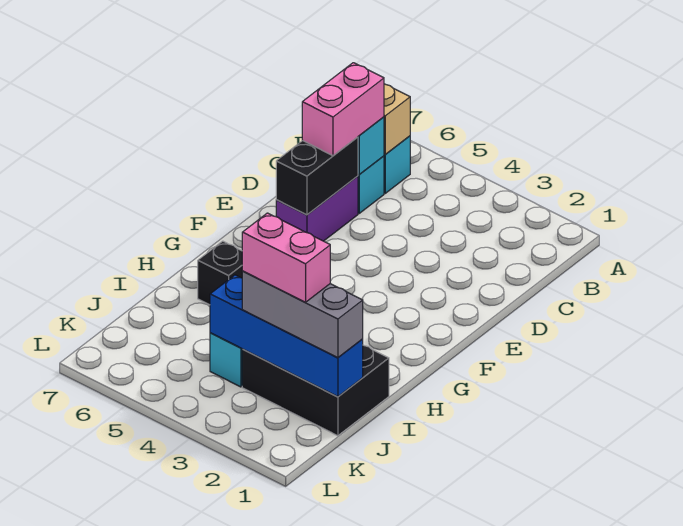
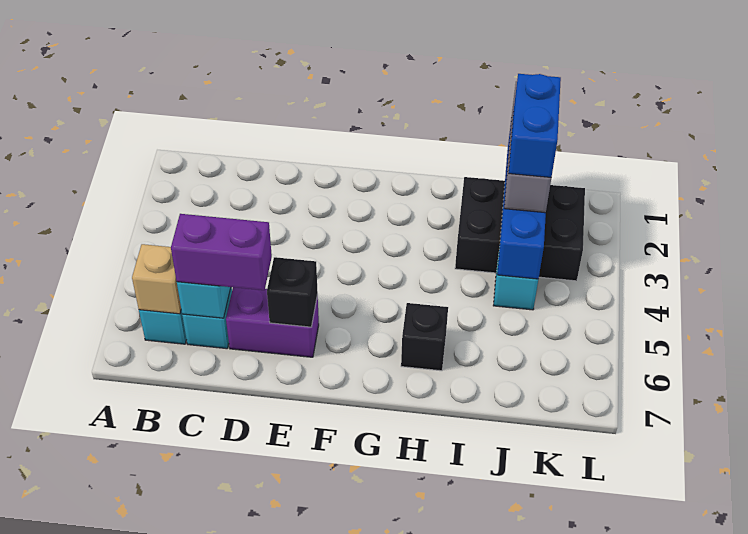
pink 1x2 brick [302,63,384,156] -> purple 1x2 brick [171,214,272,290]
black 1x2 brick [276,137,358,215] -> black 1x1 brick [267,257,318,327]
black 2x3 brick [242,345,389,436] -> black 2x3 brick turned to [455,177,585,281]
pink 1x2 brick [242,213,330,302] -> blue 1x2 brick [509,74,561,177]

